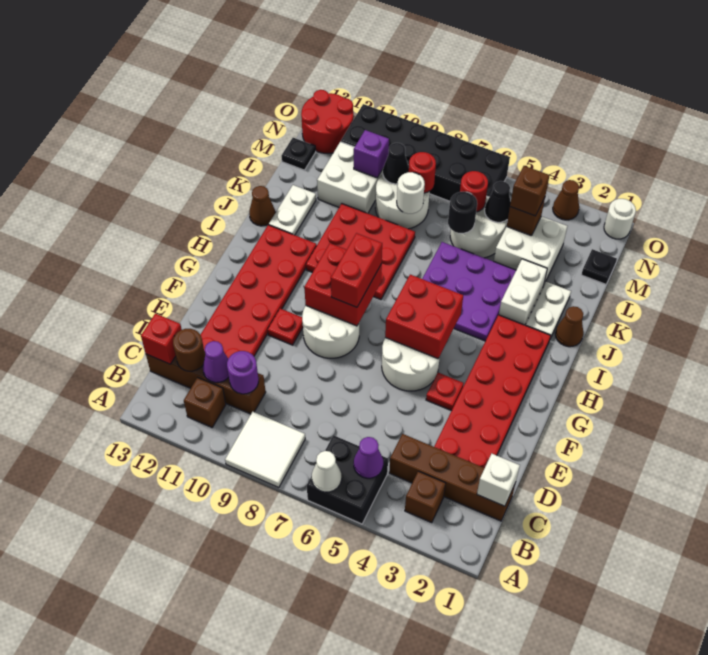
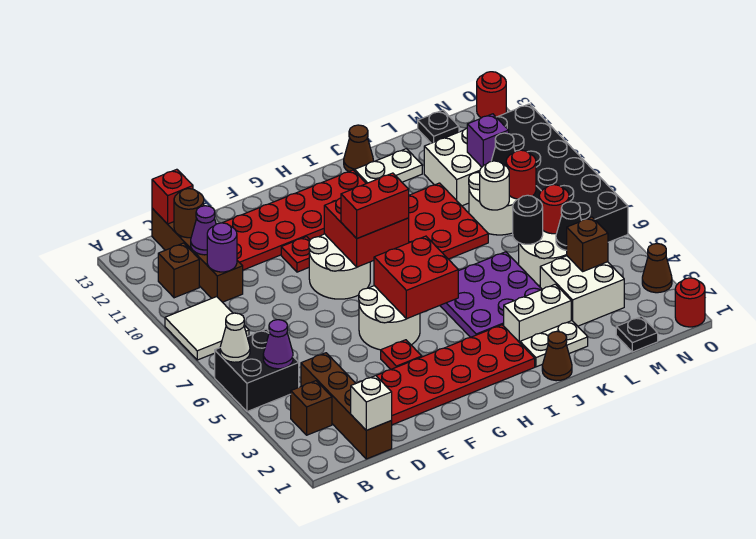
brown 1x1 brick [510,166,550,216] -> none
red 2x2 round brick [301,90,353,153] -> red 1x1 round brick [477,72,506,118]
white 1x1 round brick [604,199,636,239] -> red 1x1 round brick [675,278,705,327]

